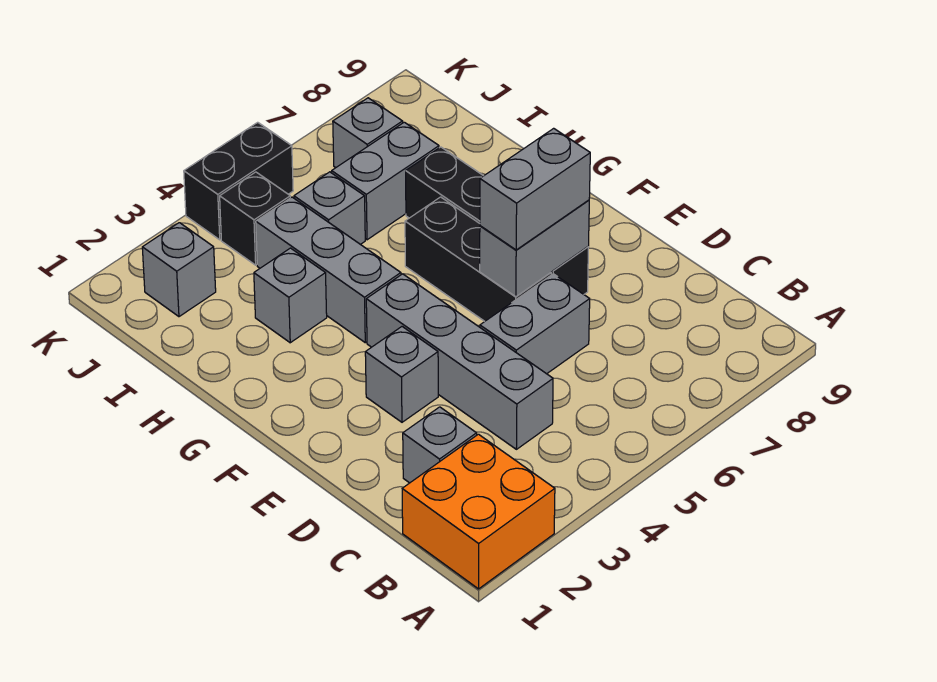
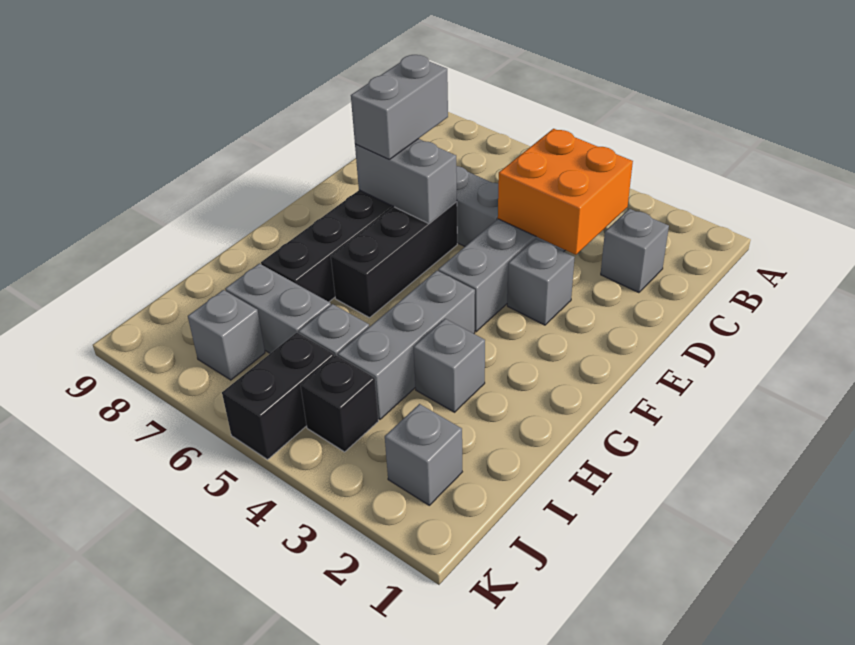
orange 2x2 brick [402,434,555,589] -> orange 2x2 brick moved to [498,129,633,255]
grey 1x2 brick [480,128,590,250] -> grey 1x2 brick turned to [351,55,448,159]
black 1x2 brick [184,122,293,240] -> black 1x2 brick turned to [222,333,334,460]

